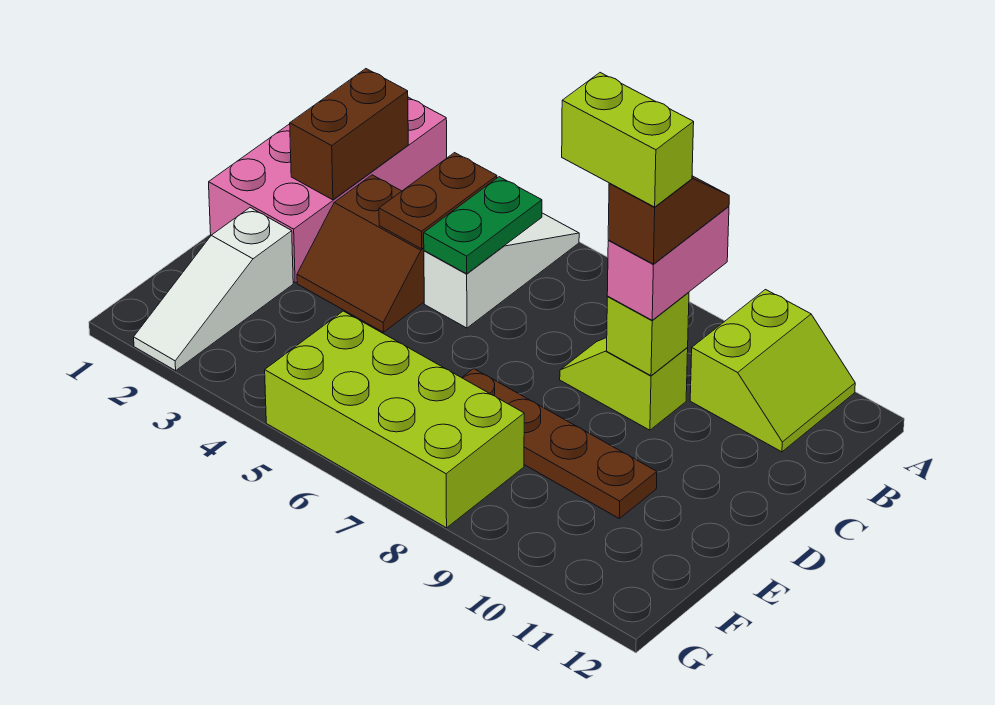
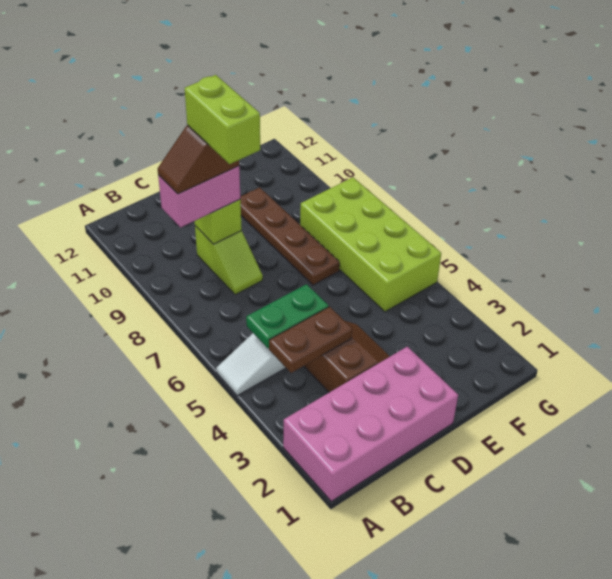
lime 2x2 slope [690,290,855,452] -> none
brown 1x2 brick [290,69,408,200] -> none
white 1x3 slope [134,208,293,371] -> none

